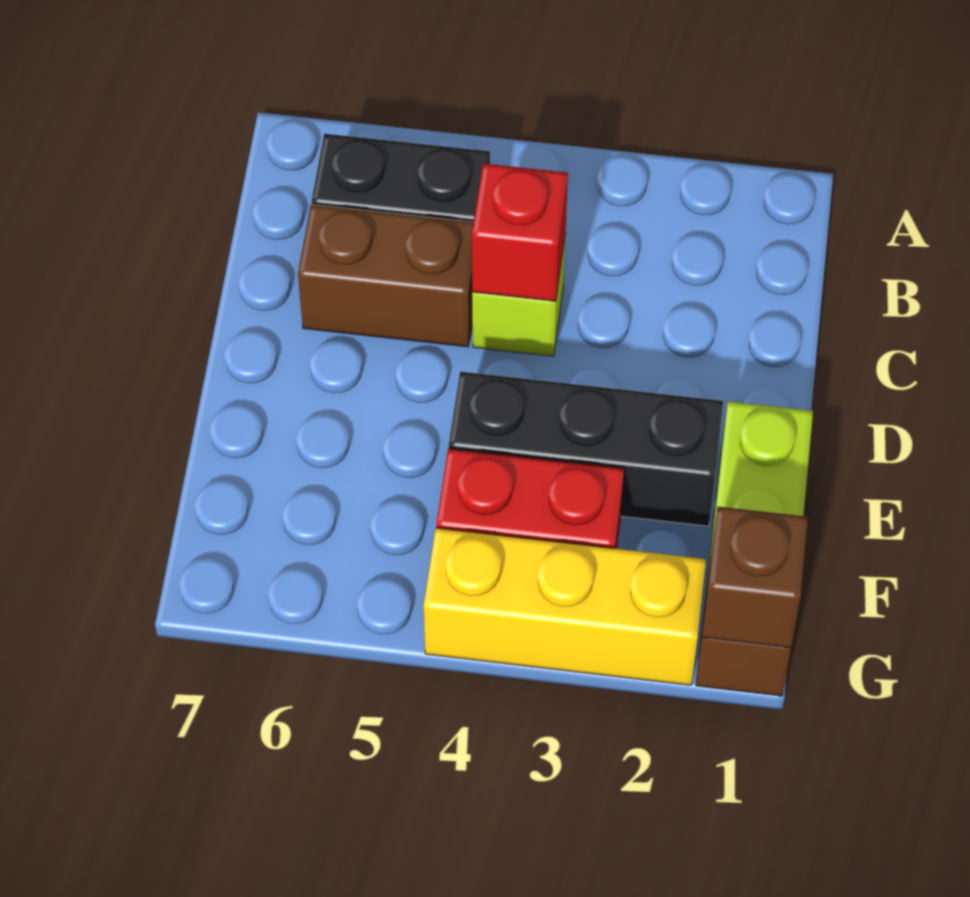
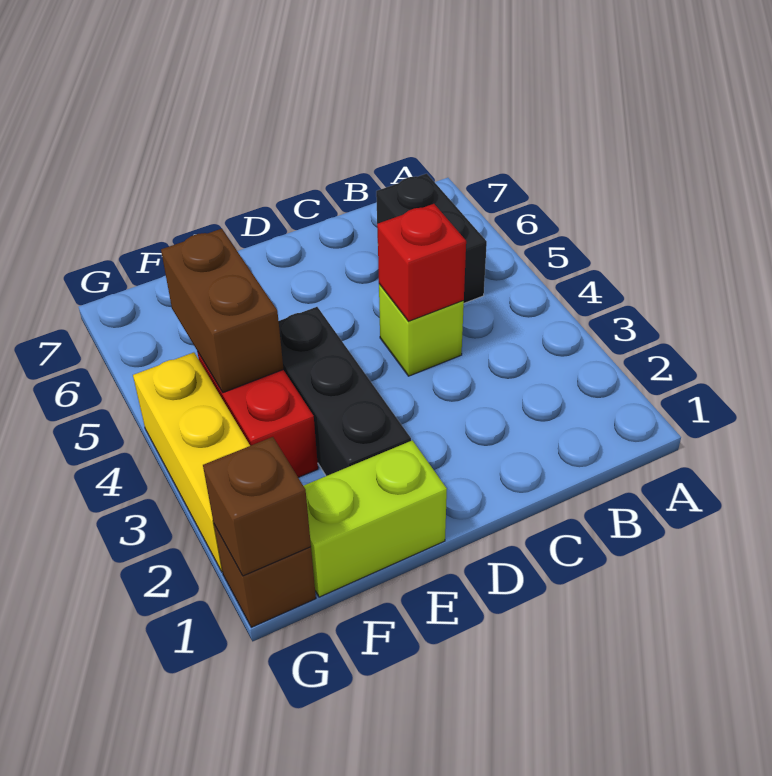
brown 1x2 brick [298,204,474,347] -> brown 1x2 brick moved to [161,229,283,393]

